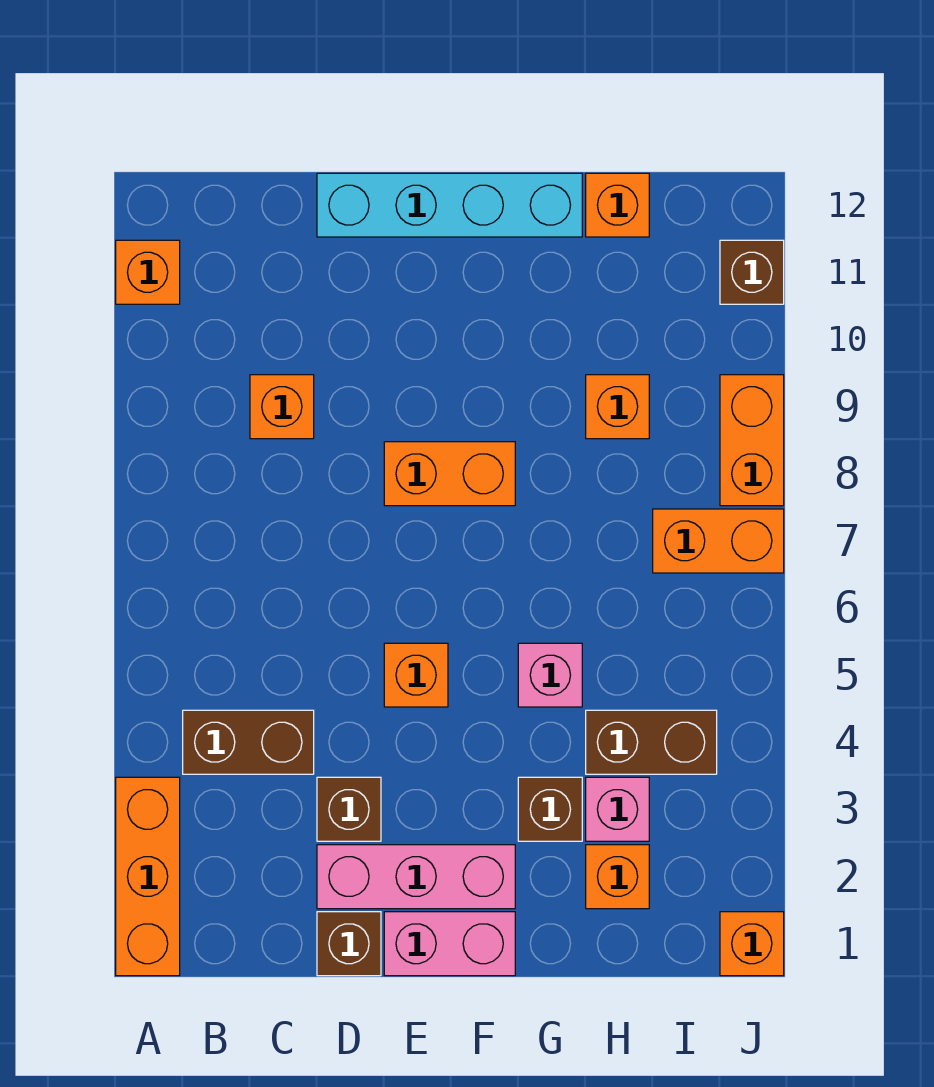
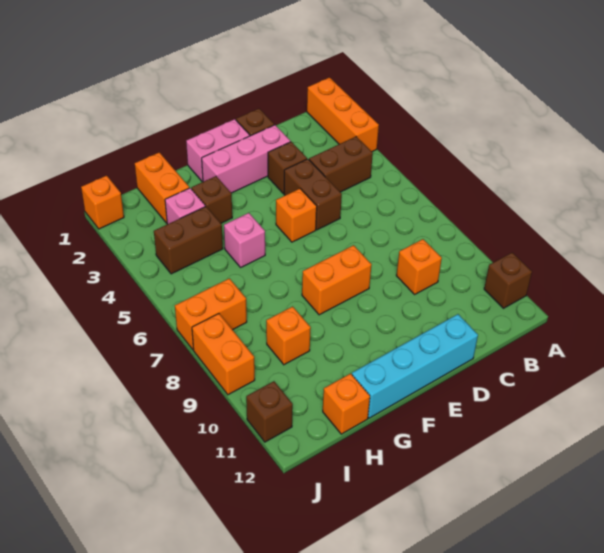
orange 1x1 brick [116,240,180,304] -> brown 1x1 brick [484,253,532,308]
none -> brown 1x2 brick [284,159,342,230]
orange 1x1 brick [586,845,649,909] -> orange 1x2 brick [135,152,189,223]

